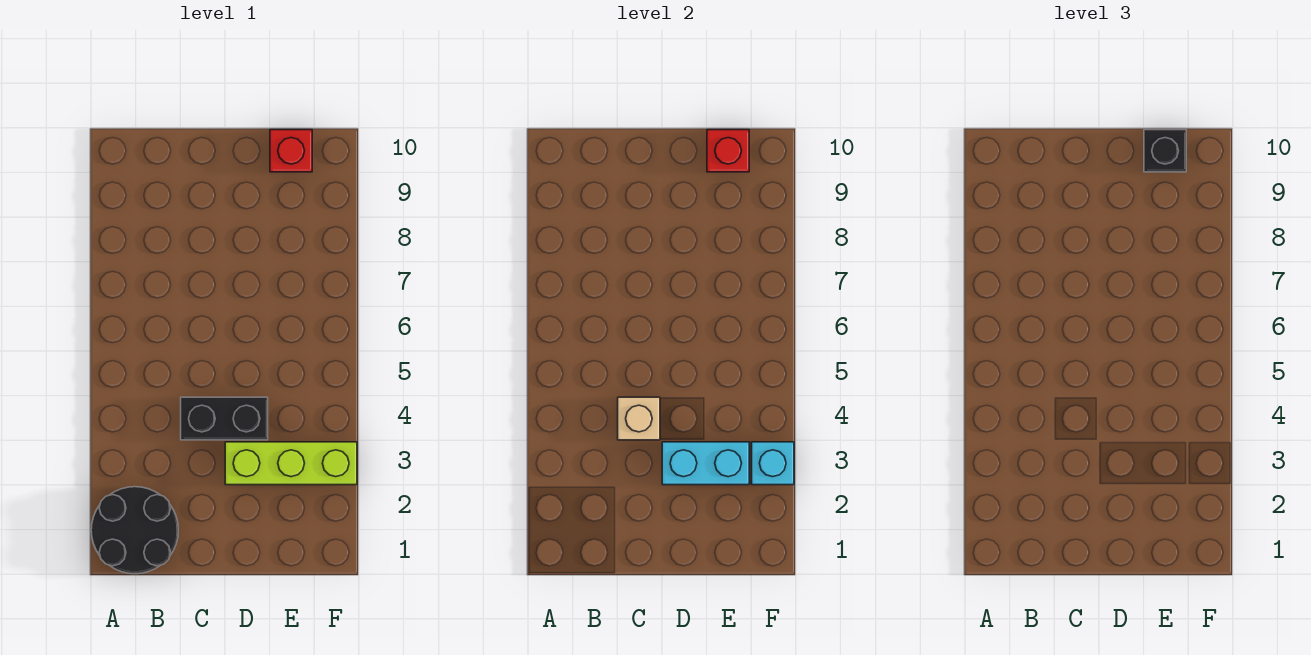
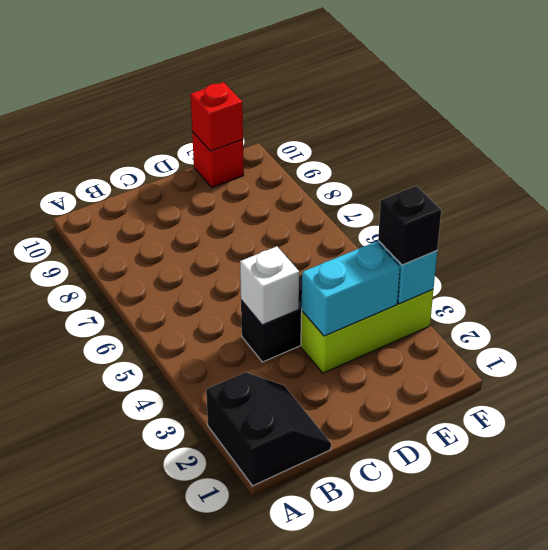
black 2x2 round brick [91,487,178,574] -> black 2x2 slope [206,372,331,486]
tan 1x1 brick [618,397,660,440] -> white 1x1 brick [240,246,299,325]
black 1x1 brick [1144,130,1186,172] -> black 1x1 brick moved to [378,186,441,265]

